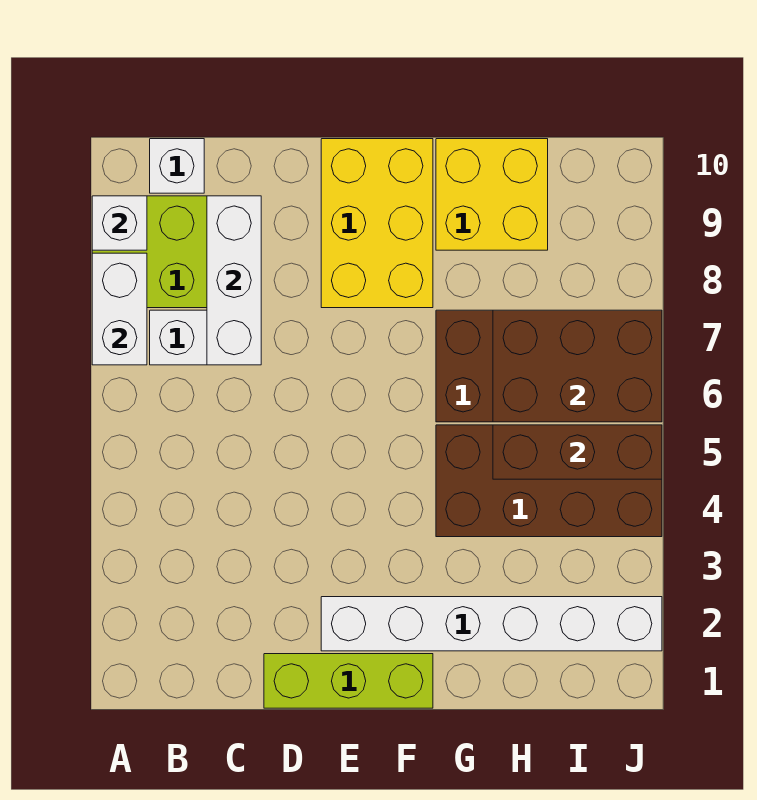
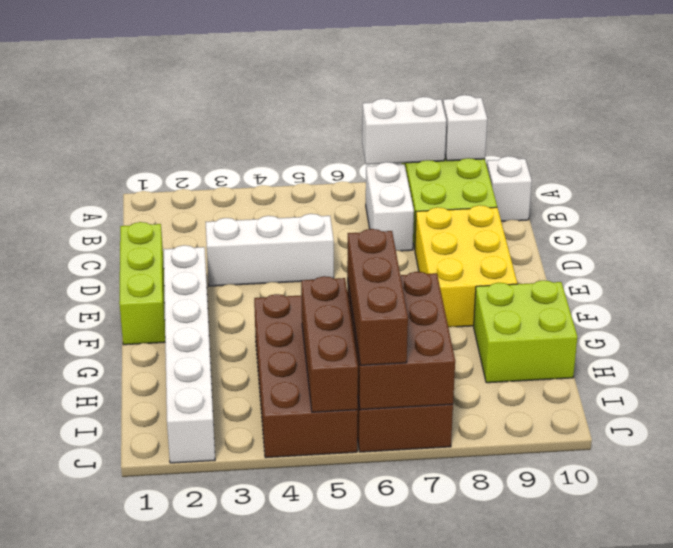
white 1x3 brick [207,196,261,365] -> white 1x3 brick moved to [206,214,334,286]
yellow 2x3 brick [321,139,433,308] -> yellow 2x3 brick turned to [415,205,517,327]
yellow 2x2 brick [436,139,548,250] -> lime 2x2 brick [474,280,577,383]
none -> brown 1x3 brick [347,229,408,365]

